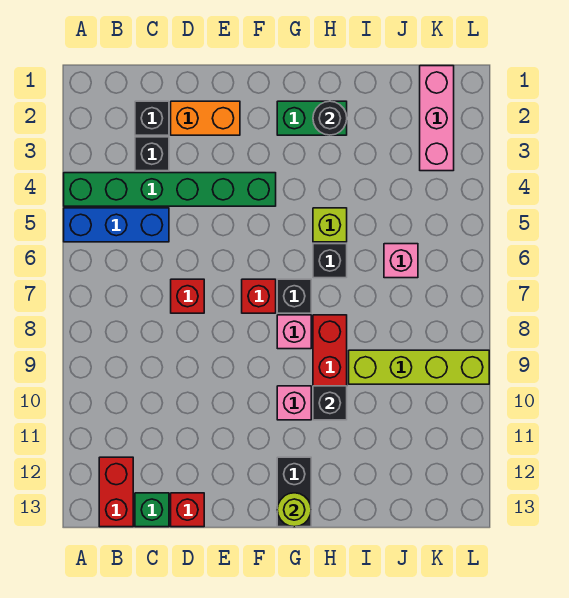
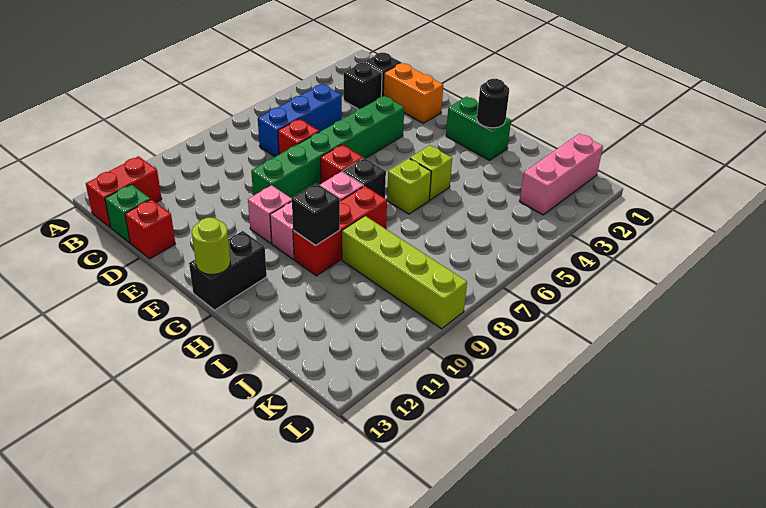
green 1x6 brick [64,173,276,206] -> green 1x6 brick turned to [251,96,404,198]
blue 1x3 brick [64,208,169,242] -> blue 1x3 brick turned to [258,84,342,157]
black 1x1 brick [313,244,347,278] -> lime 1x1 brick [387,158,431,214]
pink 1x1 brick [384,244,418,278] -> pink 1x1 brick moved to [248,185,292,243]

